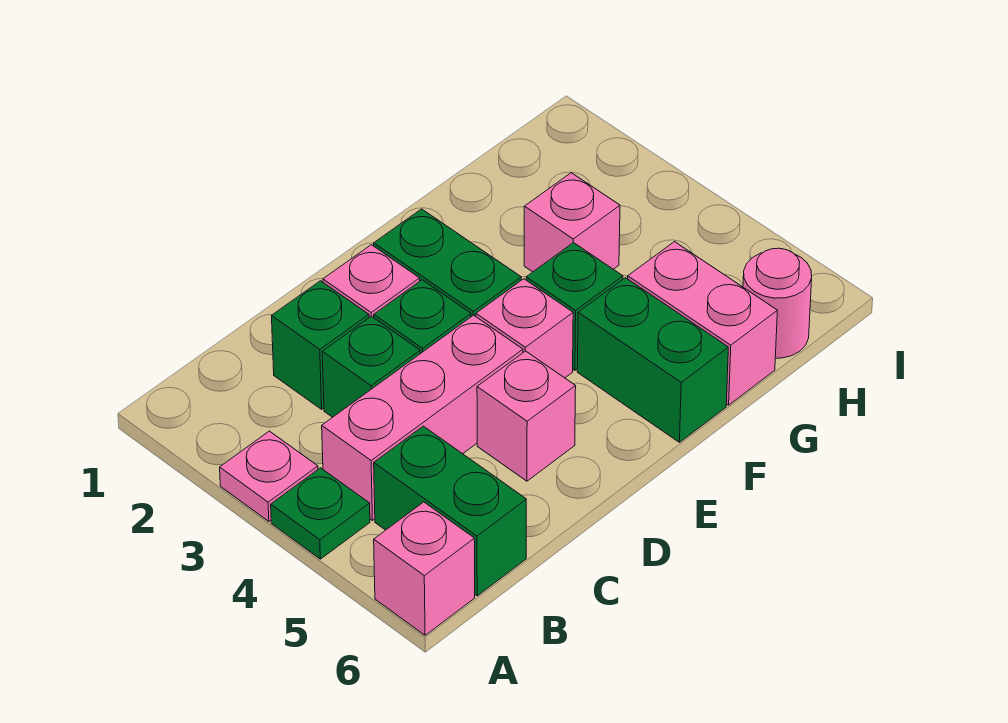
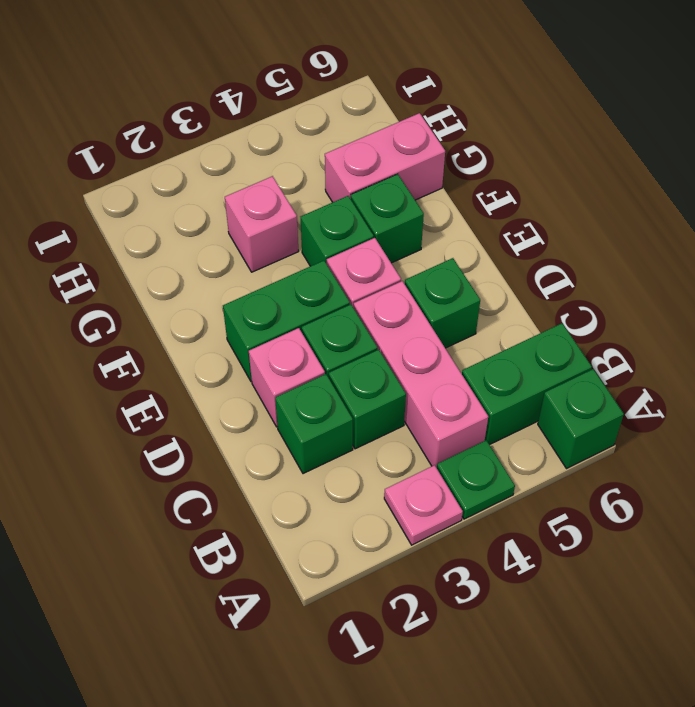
pink 1x1 brick [374,502,475,635] -> green 1x1 brick [538,369,624,468]
pink 1x1 brick [477,351,576,481] -> green 1x1 brick [405,258,480,348]
green 1x2 brick [577,278,728,442] -> green 1x1 brick [351,174,424,263]
pink 1x1 round brick [743,248,812,358] -> none

